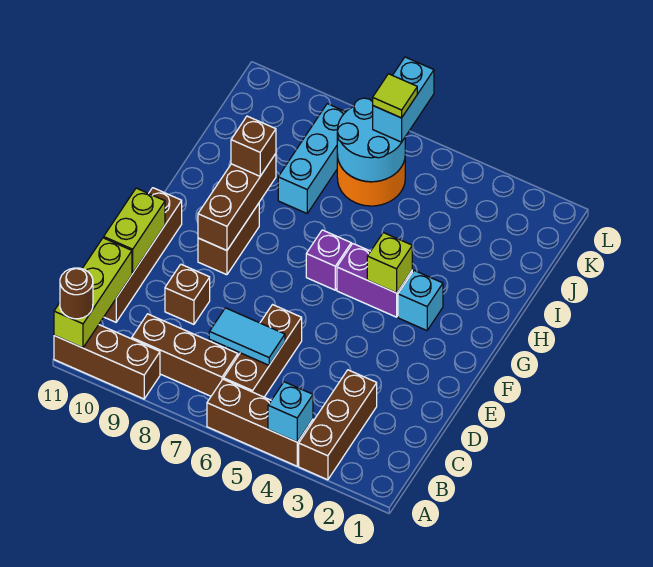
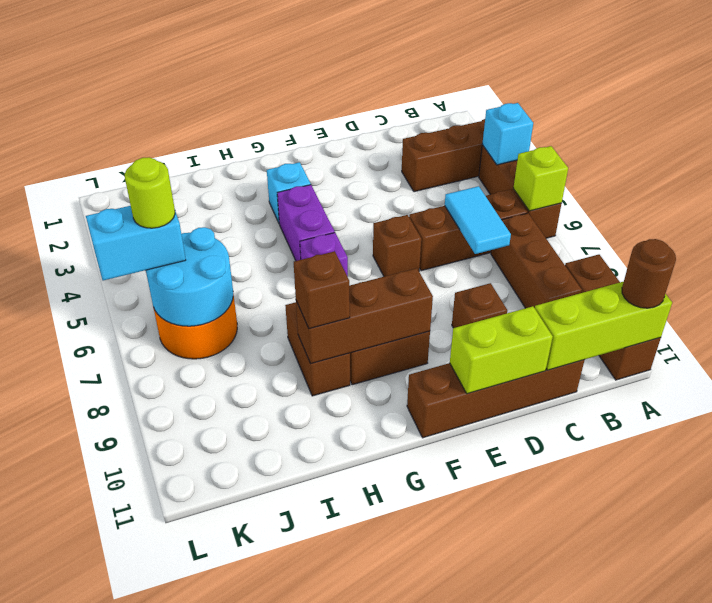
none -> brown 1x1 brick [373,215,421,277]
lime 1x1 brick [367,233,412,293] -> lime 1x1 brick moved to [513,146,568,211]
none -> brown 1x2 brick [285,302,350,396]
cyan 1x3 brick [278,104,345,213] -> none
lime 1x1 tile [373,74,417,118] -> lime 1x1 round brick [125,158,175,228]

